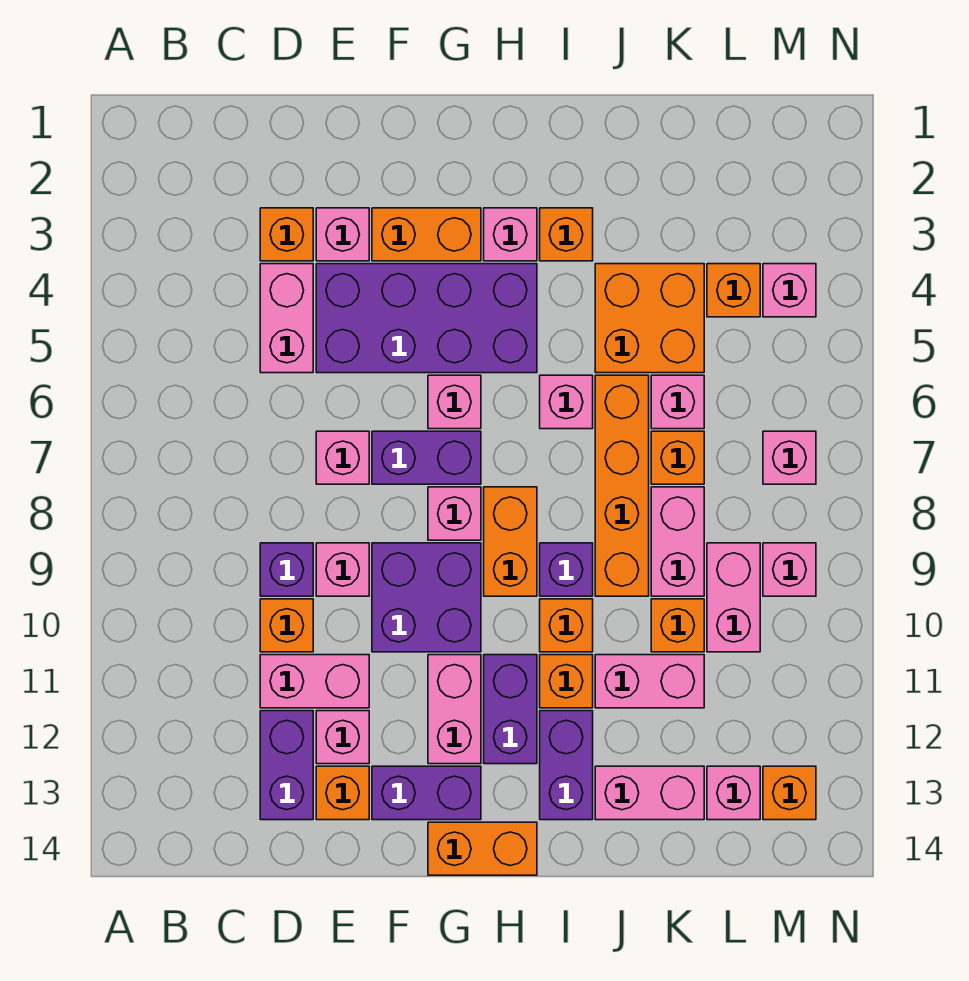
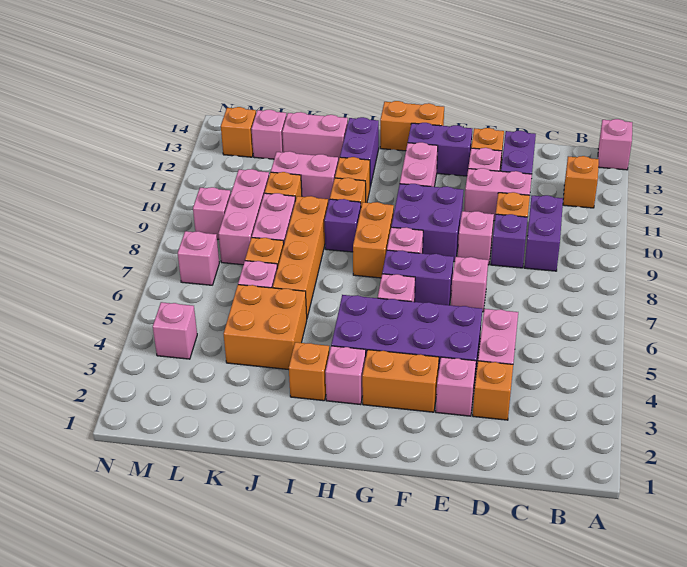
purple 1x2 brick [484,655,537,764] -> purple 1x2 brick moved to [524,195,563,271]
pink 1x1 brick [540,375,593,429] -> pink 1x1 brick moved to [598,119,632,170]
orange 1x1 brick [707,264,760,317] -> orange 1x1 brick moved to [563,156,599,208]
pink 1x2 brick [707,543,760,652] -> pink 1x3 brick [218,169,269,265]

